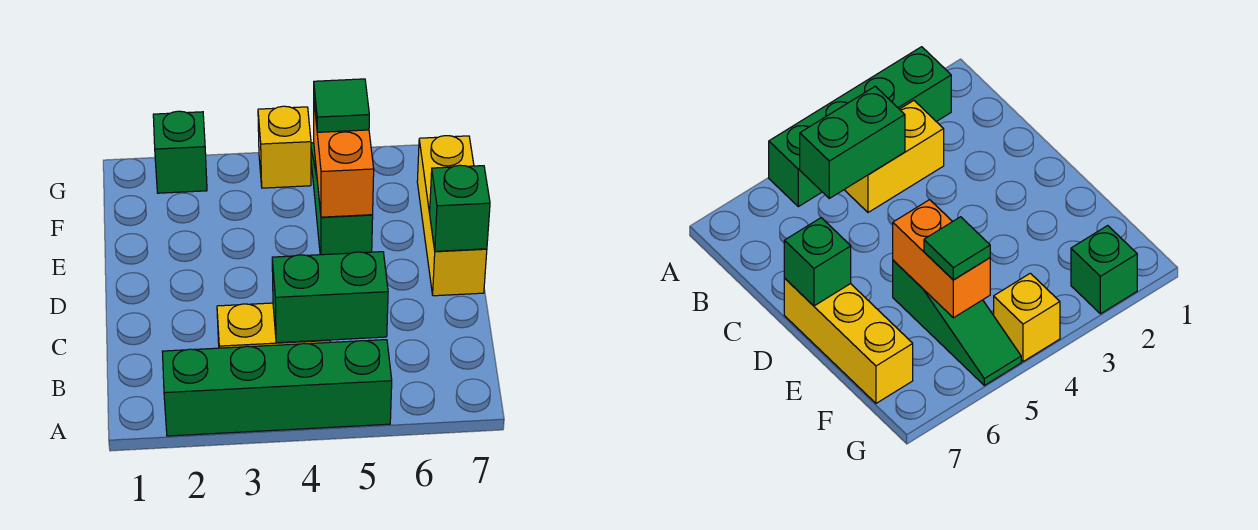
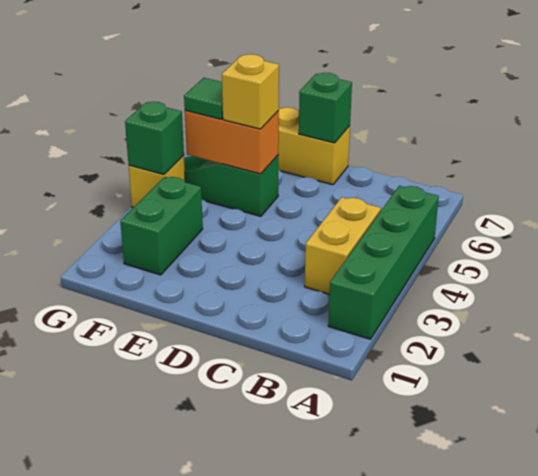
green 1x2 brick [272,252,388,343] -> green 1x2 brick moved to [120,177,203,275]
none -> yellow 1x1 brick [222,54,279,129]
green 1x1 brick [153,111,207,193] -> green 1x1 brick moved to [125,102,184,175]

